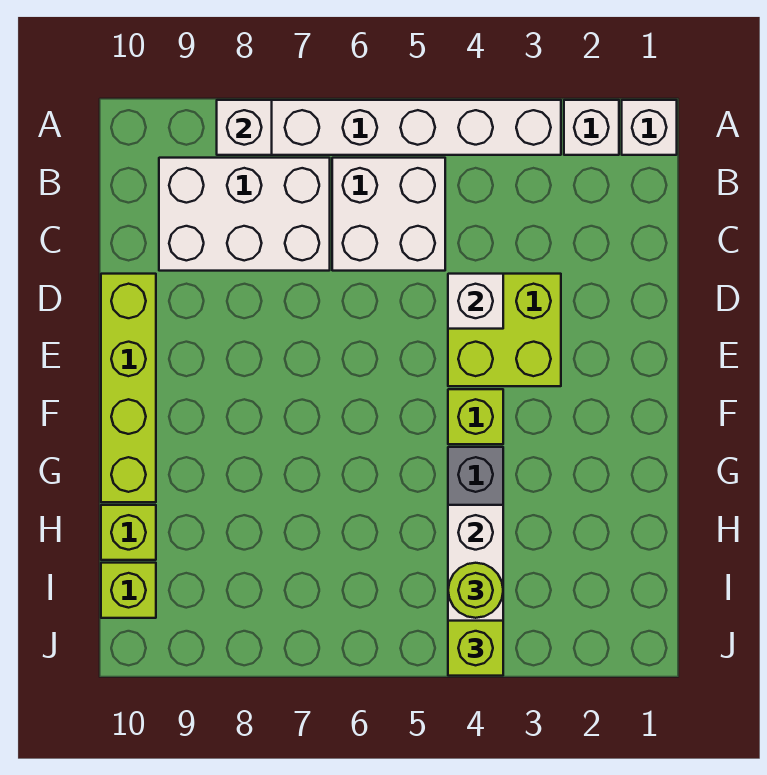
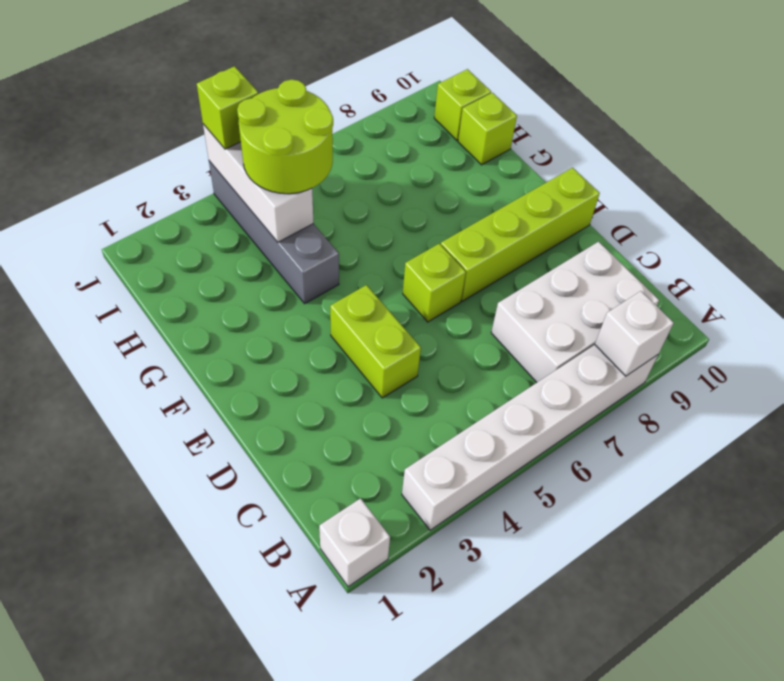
white 1x1 brick [564,100,619,155] -> none
white 2x2 brick [332,158,445,271] -> none
lime 2x2 brick [448,274,561,386] -> lime 1x2 brick [330,285,421,398]
white 1x1 brick [448,274,503,329] -> none
lime 1x4 brick [101,274,156,502] -> lime 1x4 brick turned to [441,168,600,301]
lime 1x1 brick [448,389,503,444] -> lime 1x1 brick moved to [403,243,466,322]
lime 1x1 round brick [448,563,503,618] -> lime 2x2 round brick [237,79,333,194]

